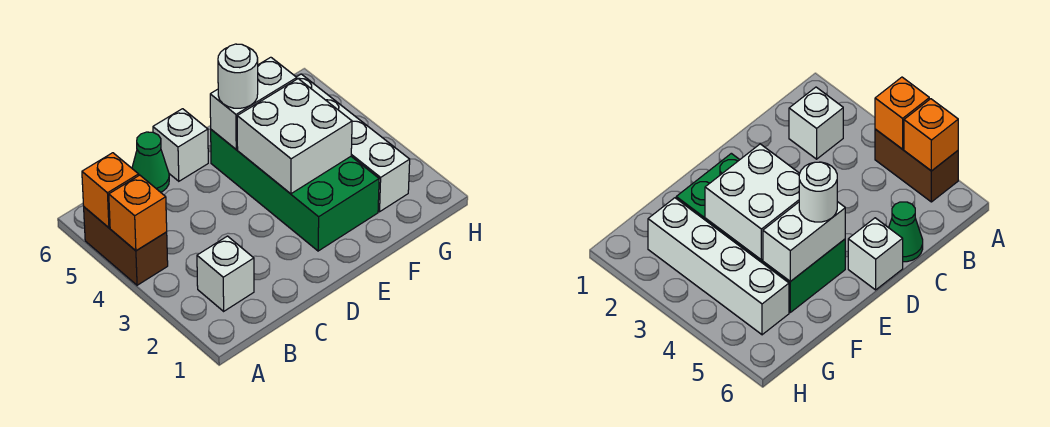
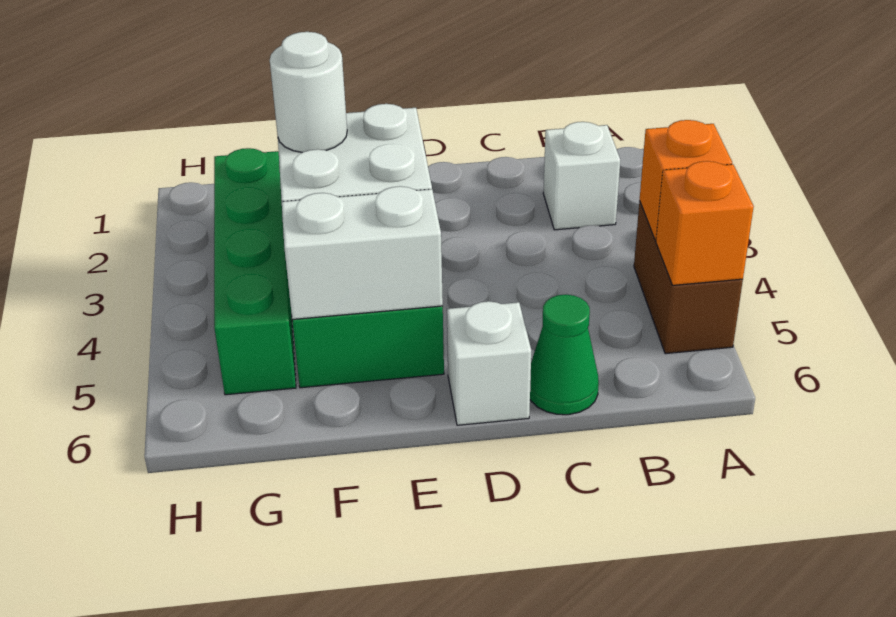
white 1x1 round brick [218,44,258,108] -> white 1x1 round brick moved to [270,32,347,152]
white 1x4 brick [297,74,410,212] -> green 1x4 brick [214,148,296,395]

